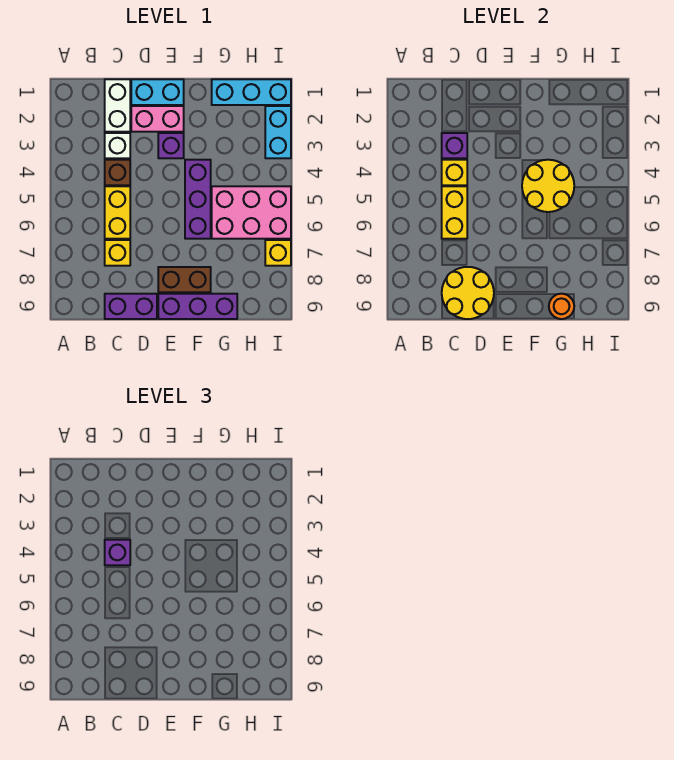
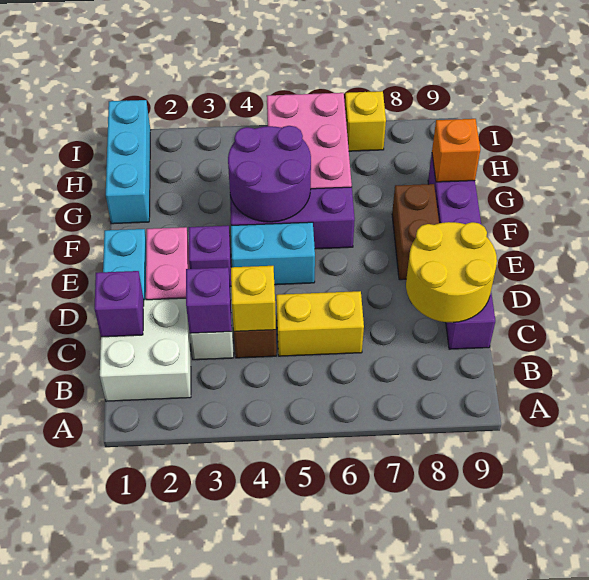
white 1x2 brick [105,79,130,132] -> white 2x2 brick [100,298,191,401]
purple 1x1 brick [105,540,130,565] -> purple 1x1 brick moved to [94,271,144,337]
yellow 1x2 brick [442,186,467,239] -> none
yellow 1x1 brick [105,240,130,266] -> none
yellow 2x2 round brick [522,160,574,212] -> purple 2x2 round brick [228,126,311,222]
orange 1x1 round brick [549,294,574,319] -> orange 1x1 brick [432,119,480,182]
cyan 1x2 brick [265,106,291,158] -> cyan 1x2 brick moved to [231,222,315,285]

